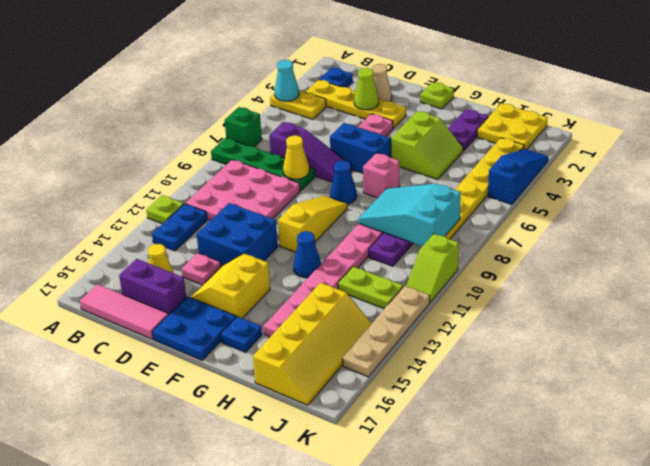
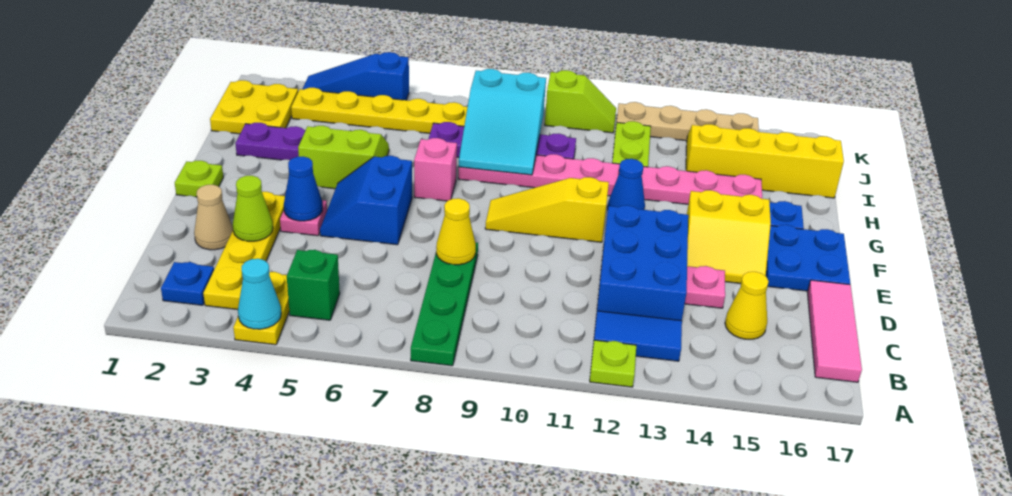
green 1x1 brick [225,107,262,147] -> green 1x1 brick moved to [287,250,340,320]
pink 3x3 plate [185,160,300,220] -> none
blue 1x2 plate [152,204,207,251] -> blue 1x2 tile [594,311,682,361]
purple 1x3 slope [269,122,352,182] -> none
purple 1x2 brick [119,259,186,315] -> none
blue 2x2 brick [197,203,278,266] -> blue 2x3 brick [597,205,688,321]
blue 1x1 cone [330,160,357,204] -> blue 1x1 cone moved to [284,157,323,221]

